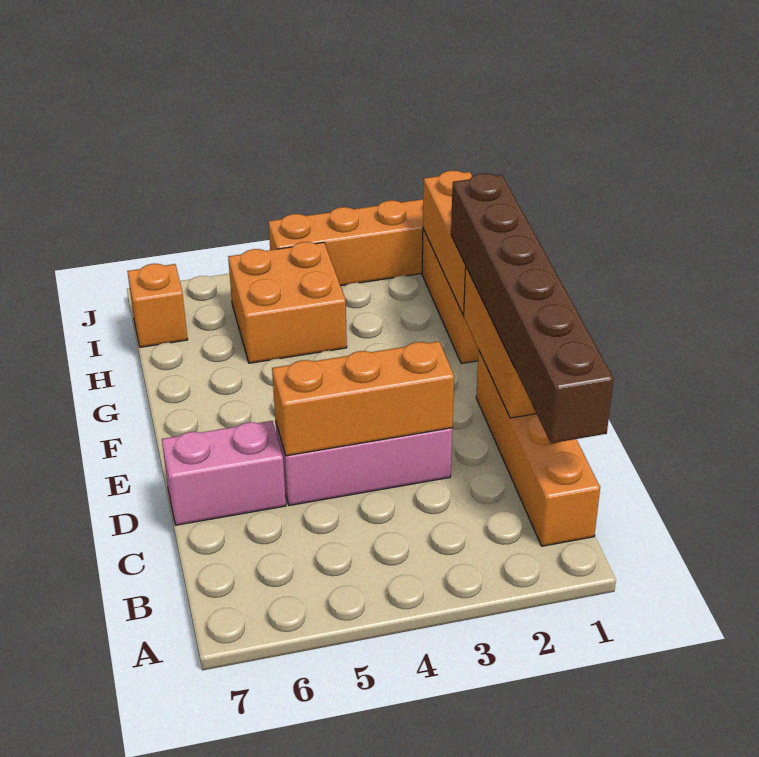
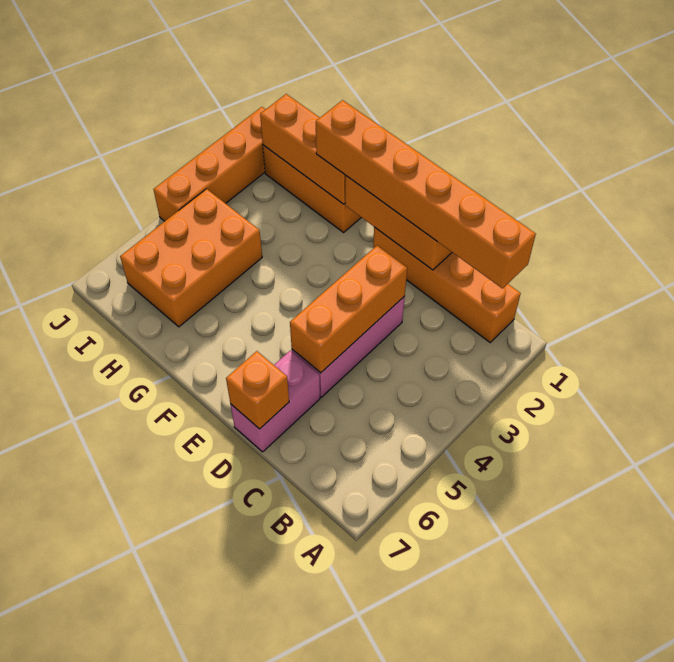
brown 1x6 brick [451,173,614,443] -> orange 1x6 brick [316,100,536,288]
orange 2x2 brick [228,242,347,363] -> orange 2x3 brick [120,189,262,327]
orange 1x1 brick [127,264,188,347] -> orange 1x1 brick moved to [226,351,289,429]

